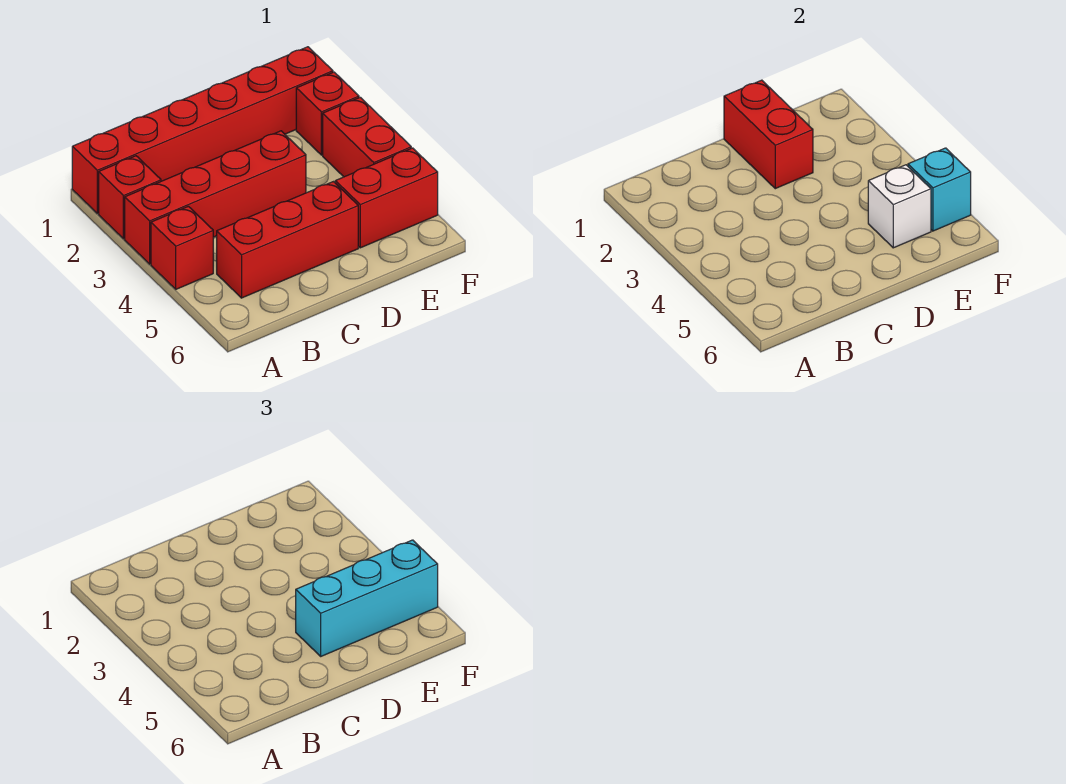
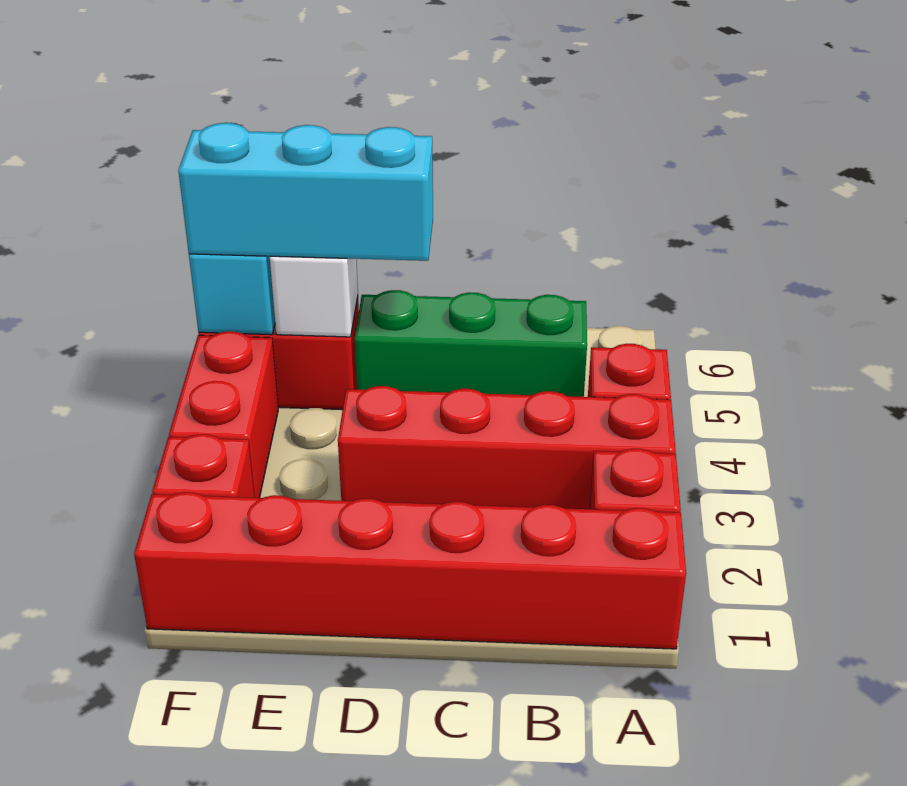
red 1x3 brick [217,182,358,298] -> green 1x3 brick [355,290,587,397]
red 1x2 brick [724,80,813,189] -> none

